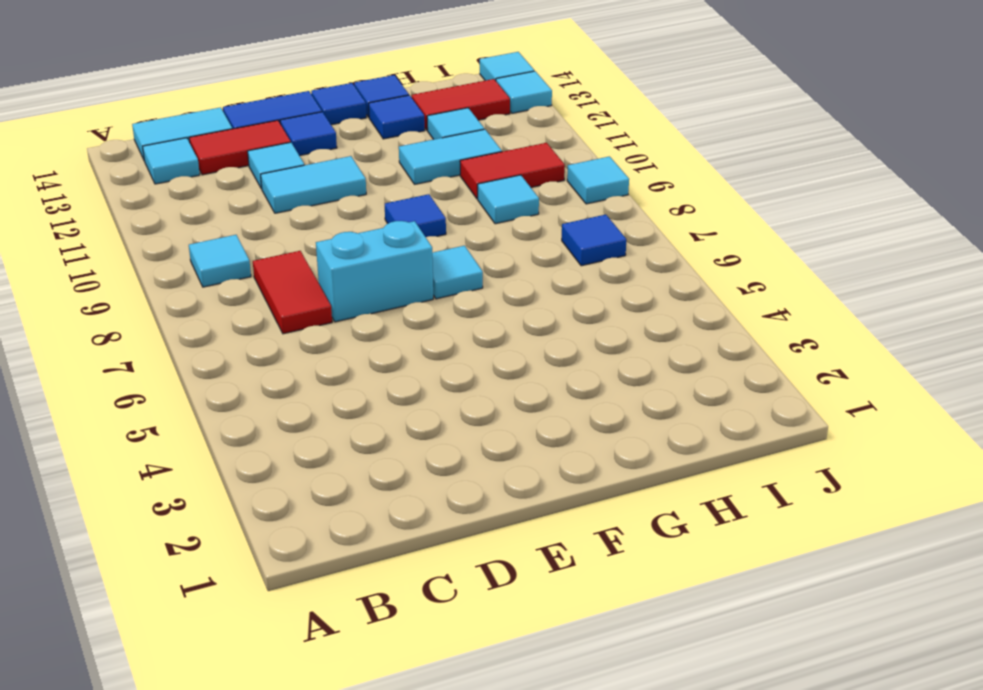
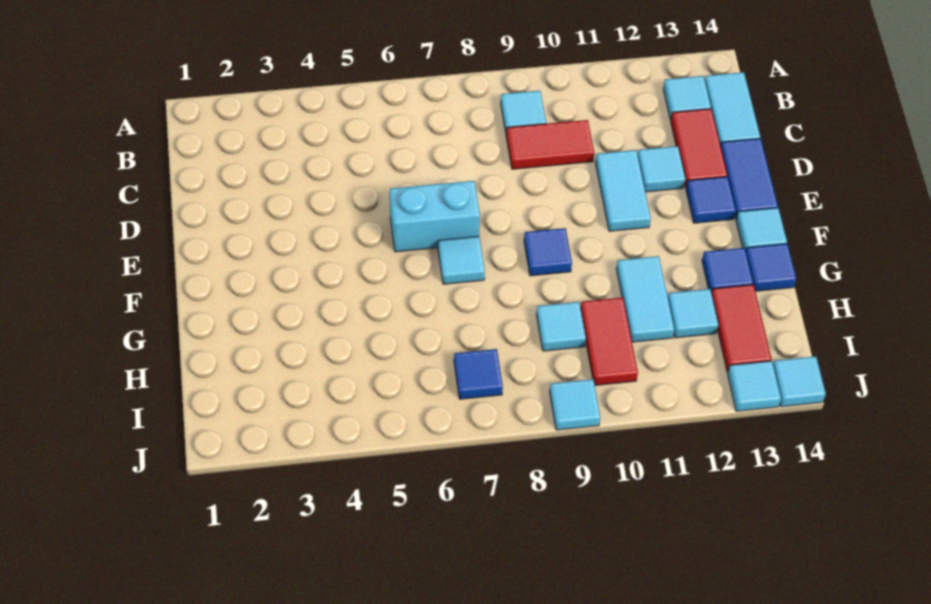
red 1x2 tile [253,251,332,334] -> red 1x2 tile moved to [506,120,594,169]
cyan 1x2 brick [316,221,433,322] -> cyan 1x2 brick turned to [390,181,480,252]
blue 1x1 tile [311,83,366,125] -> cyan 1x1 tile [736,208,787,250]

